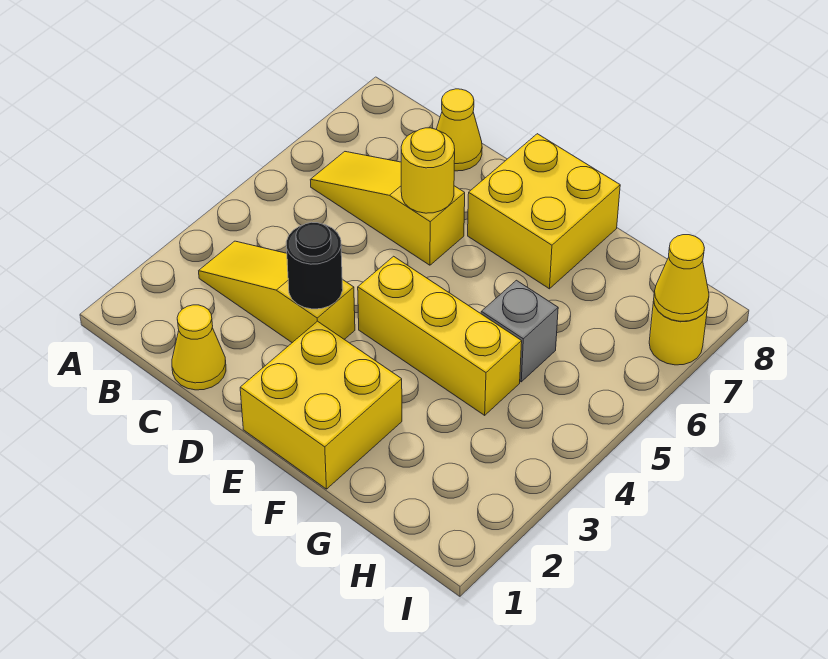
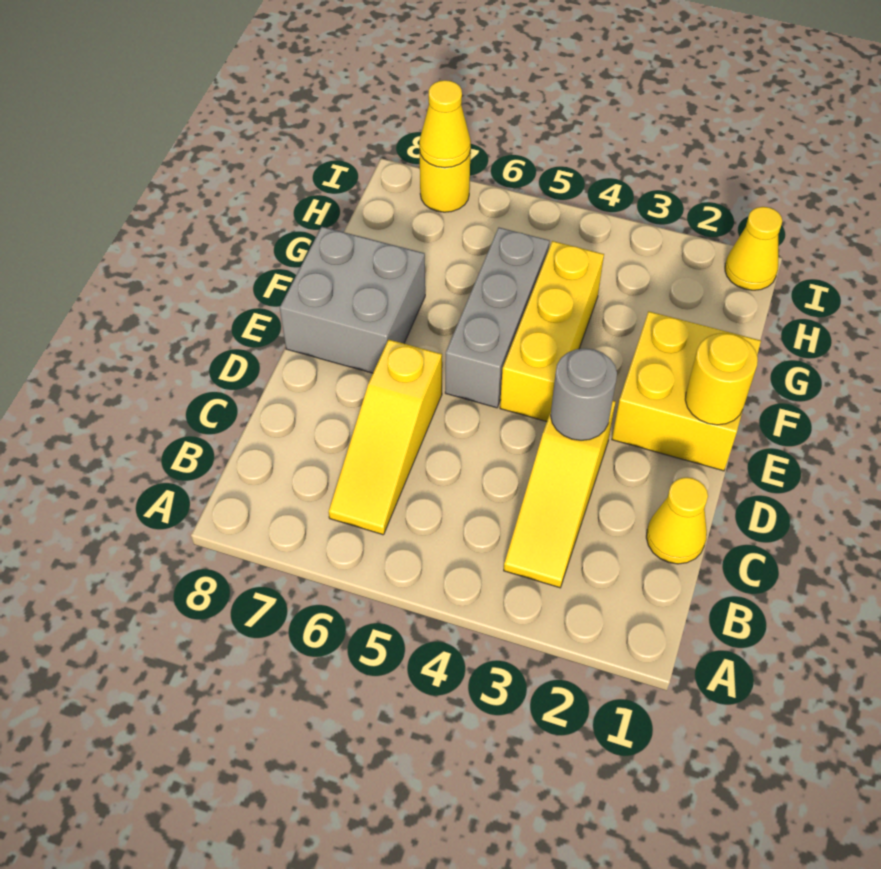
yellow 1x1 cone [436,89,482,171] -> yellow 1x1 cone moved to [725,207,782,290]
black 1x1 round brick [286,222,343,309] -> grey 1x1 round brick [551,348,617,440]
yellow 1x1 round brick [401,128,455,213] -> yellow 1x1 round brick moved to [685,333,758,425]
yellow 2x2 brick [468,134,620,289] -> grey 2x2 brick [280,227,425,373]
grey 1x1 brick [481,280,558,382] -> grey 1x3 brick [445,228,550,408]

